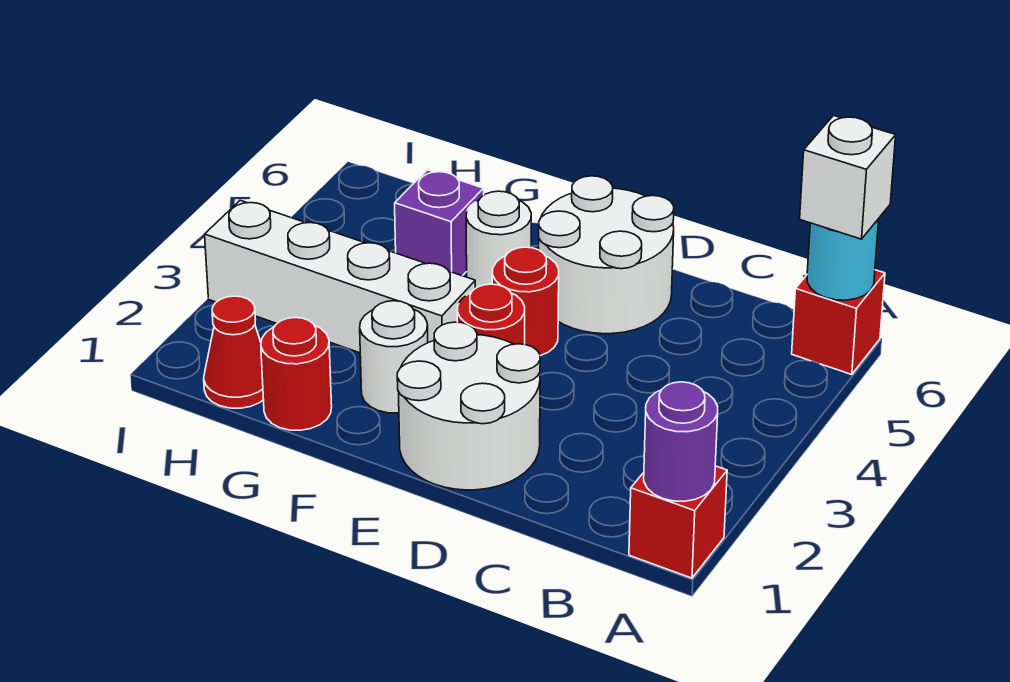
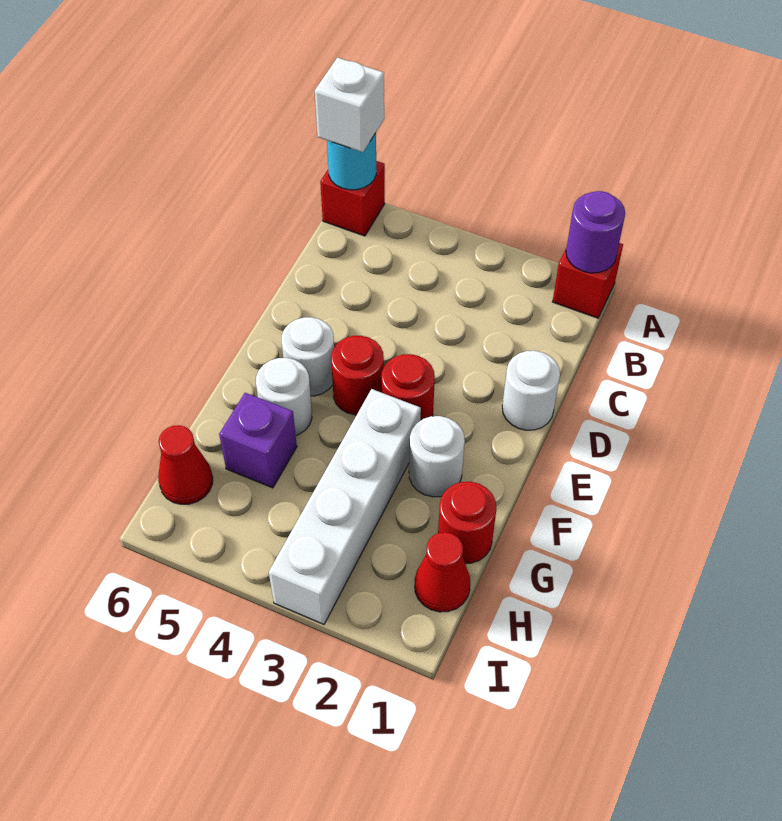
white 2x2 round brick [397,322,540,490] -> white 1x1 round brick [502,351,560,430]
white 2x2 round brick [539,176,674,334] -> white 1x1 round brick [282,317,334,396]
none -> red 1x1 cone [158,425,213,504]

